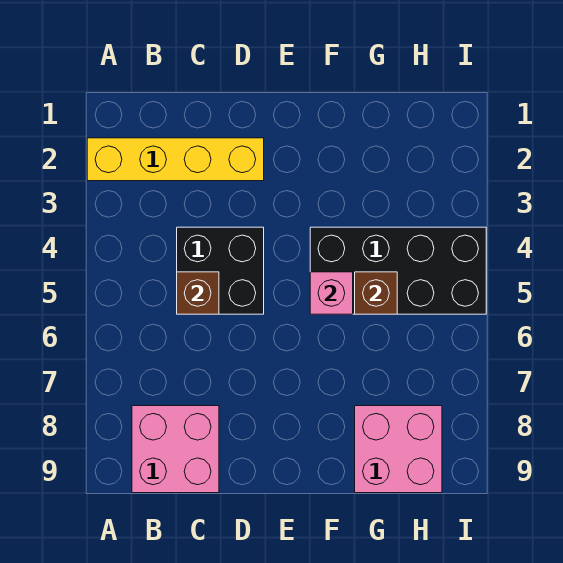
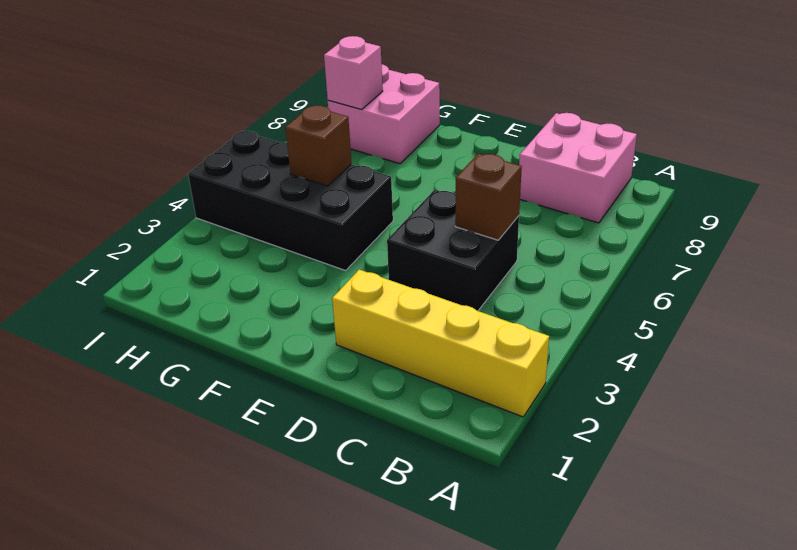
pink 1x1 brick [310,272,353,314] -> pink 1x1 brick moved to [324,36,383,109]

